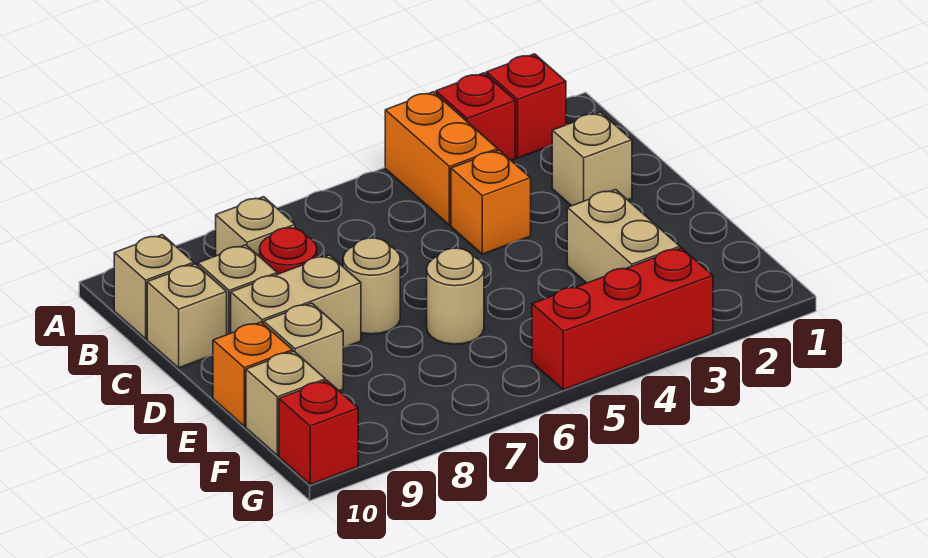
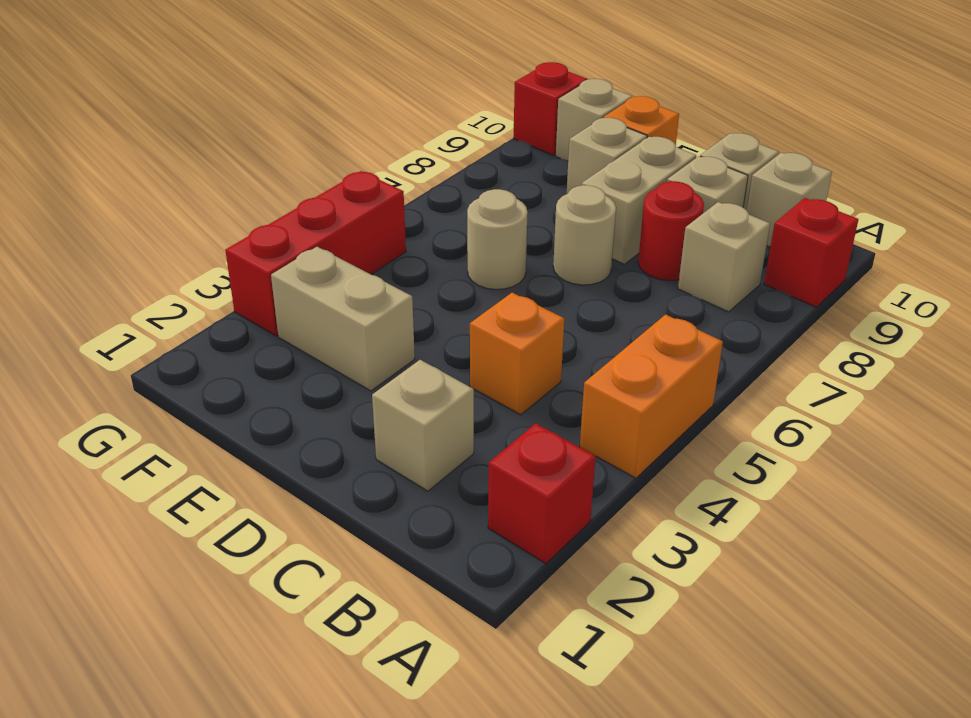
red 1x1 brick [436,73,515,161] -> red 1x1 brick moved to [764,198,858,307]
orange 1x2 brick [385,92,498,225] -> orange 1x2 brick turned to [580,314,723,478]

